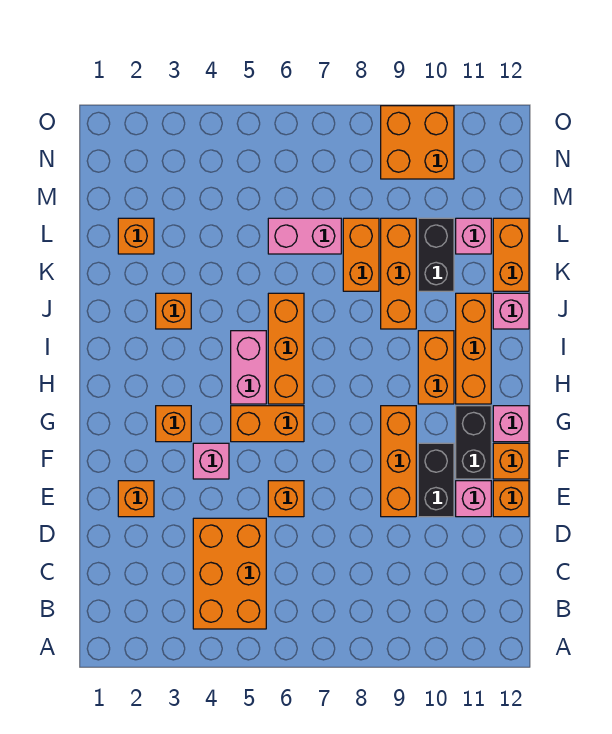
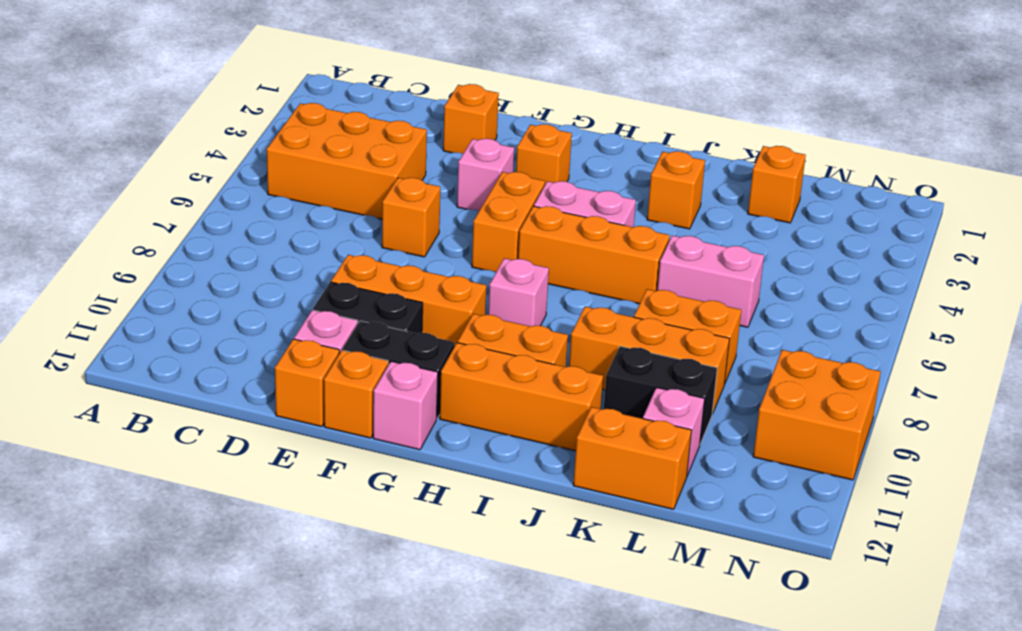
pink 1x1 brick [493,293,529,329] -> pink 1x1 brick moved to [488,258,549,326]
pink 1x2 brick [268,218,341,254] -> pink 1x2 brick turned to [657,236,764,327]

